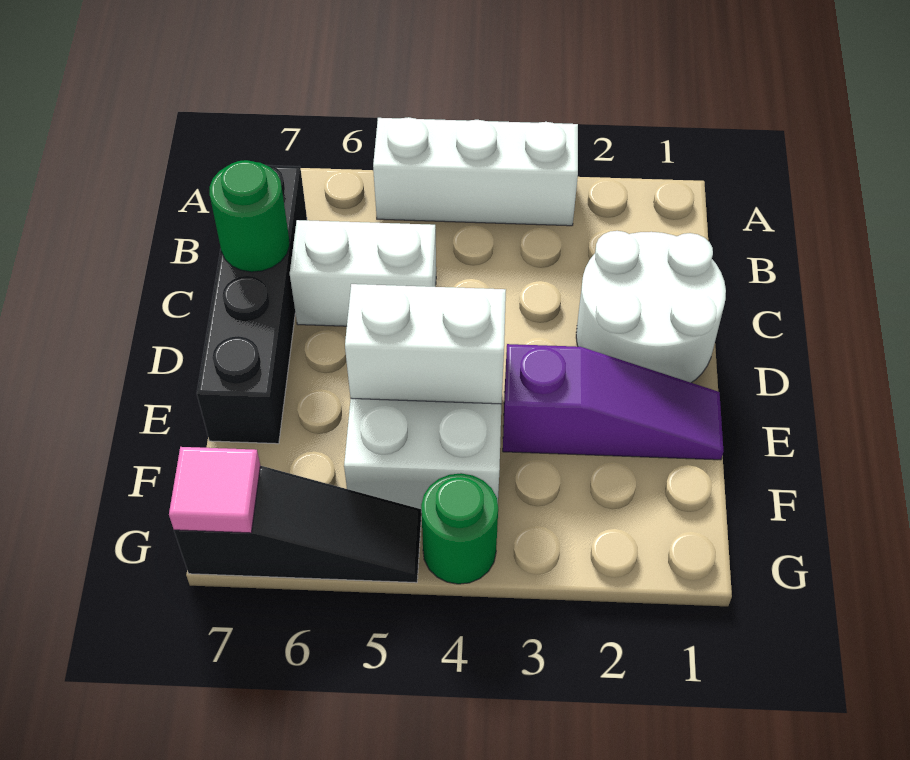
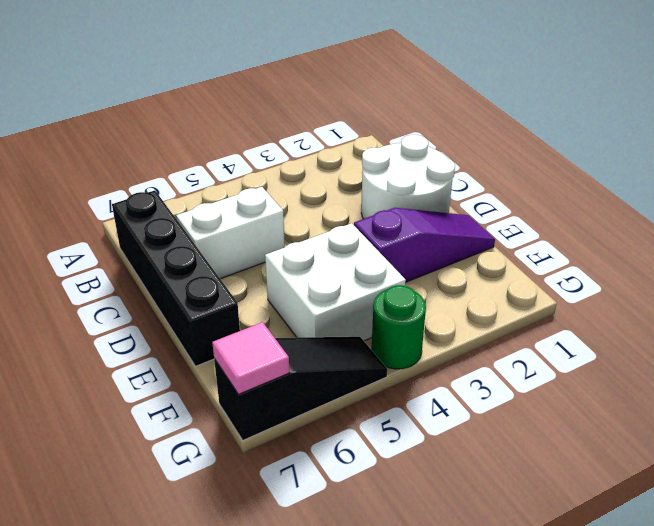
white 1x3 brick [373,117,578,226] -> none
green 1x1 round brick [210,160,290,272] -> none
white 1x2 brick [345,284,506,404] -> none

